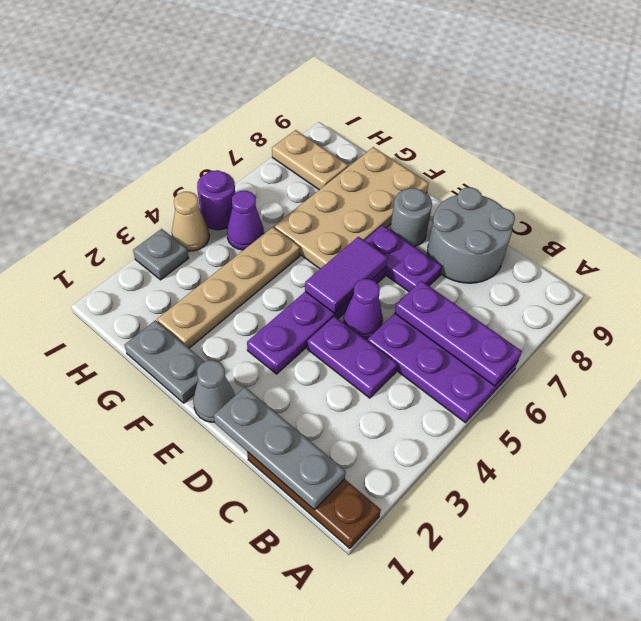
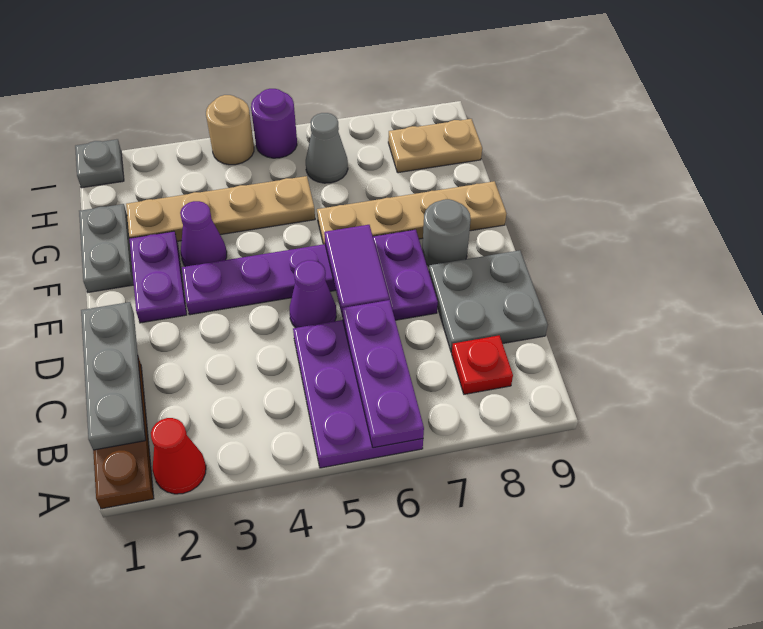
none -> red 1x1 cone [151,418,206,494]
none -> red 1x1 plate [452,335,513,394]
purple 1x2 plate [307,316,397,398] -> purple 1x2 plate moved to [129,231,187,323]
grey 2x2 round brick [428,187,515,283] -> grey 2x2 plate [429,250,548,353]
grey 1x1 cone [193,360,235,422] -> grey 1x1 cone moved to [306,113,348,183]
purple 1x2 tile [305,237,388,313] -> purple 1x2 tile turned to [324,225,389,317]
tan 2x4 plate [274,147,429,269] -> tan 1x4 plate [317,181,506,244]
purple 1x1 cone [227,191,264,250] -> purple 1x1 cone moved to [180,201,227,267]
tan 1x2 plate [272,130,348,190] -> tan 1x2 plate turned to [388,119,482,173]
grey 1x1 plate [133,229,189,280] -> grey 1x1 plate moved to [75,139,124,188]
tan 1x1 cone [172,192,209,251] -> tan 1x1 round brick [206,95,254,165]

